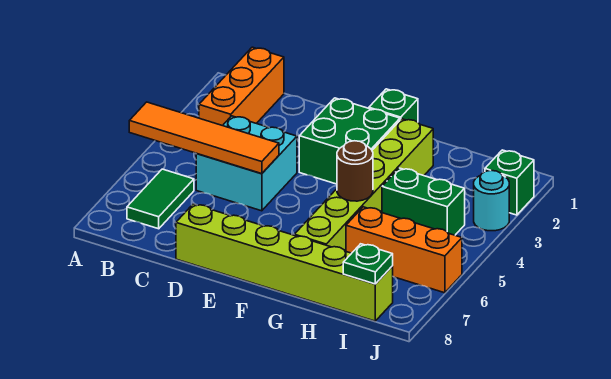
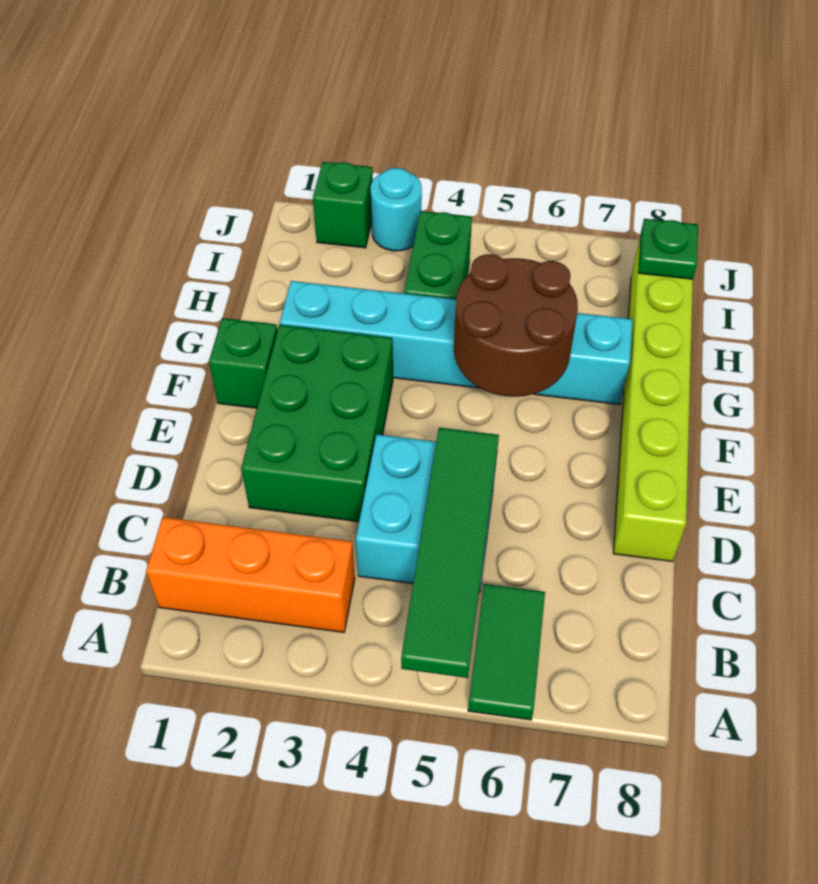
orange 1x4 tile [129,102,279,174] -> green 1x4 tile [401,428,499,678]
green 1x2 tile [127,169,194,229] -> green 1x2 tile turned to [468,584,545,720]
green 2x2 brick [299,98,400,184] -> green 2x3 brick [241,325,393,522]
lime 1x6 brick [294,119,433,251] -> cyan 1x6 brick [280,281,633,405]
brown 1x1 round brick [337,141,373,201] -> brown 2x2 round brick [454,254,578,397]
orange 1x3 brick [346,207,462,293] -> none

